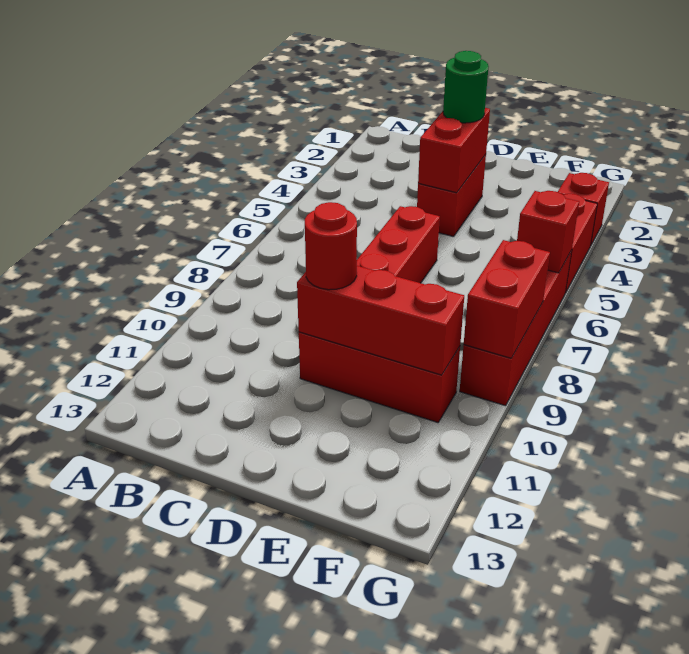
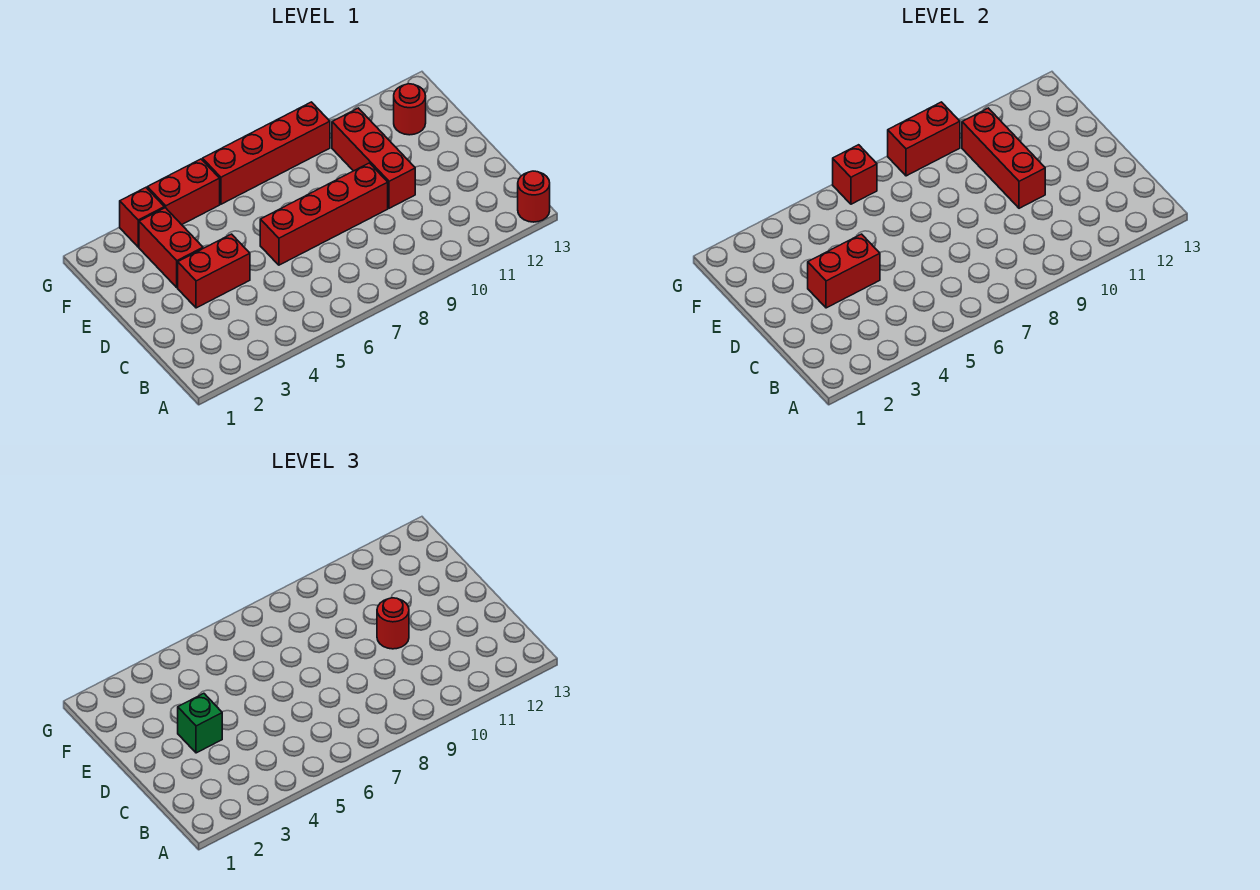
none -> red 1x1 round brick [518,171,550,222]
green 1x1 round brick [443,51,489,123] -> green 1x1 brick [178,693,222,753]
none -> red 1x2 brick [139,208,203,287]
none -> red 1x1 round brick [394,84,426,135]

